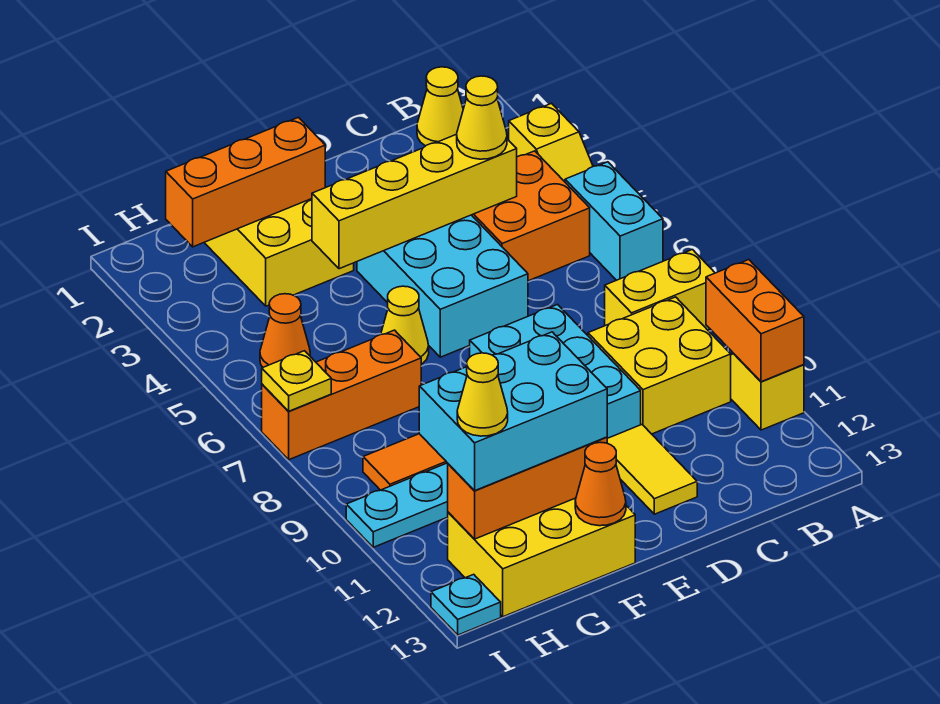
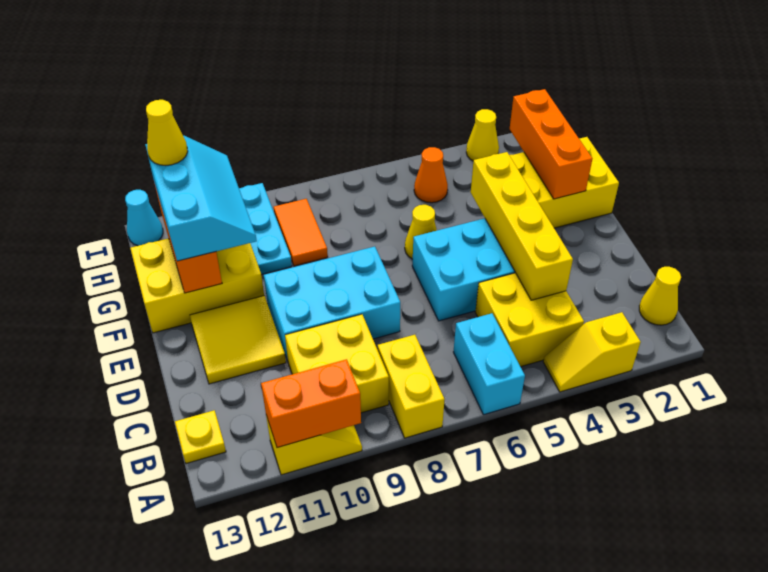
cyan 1x2 brick [565,162,663,280] -> cyan 1x2 brick turned to [454,313,525,415]
orange 2x2 brick [472,151,590,281] -> yellow 2x2 brick [475,273,584,367]
yellow 1x1 cone [457,76,507,159] -> yellow 1x1 cone moved to [466,109,499,161]
yellow 1x2 tile [607,425,697,514] -> yellow 2x2 tile [190,296,286,384]
cyan 2x3 brick [419,332,607,491] -> cyan 2x3 slope [145,136,257,261]
yellow 2x3 brick [448,498,635,617] -> yellow 2x3 brick turned to [130,238,264,333]
orange 1x1 cone [575,442,626,526] -> none
orange 1x3 brick [262,330,421,460] -> none
yellow 1x1 plate [262,351,331,411] -> yellow 1x1 plate moved to [175,410,226,464]
cyan 1x1 plate [431,574,501,635] -> cyan 1x1 cone [125,190,163,246]

